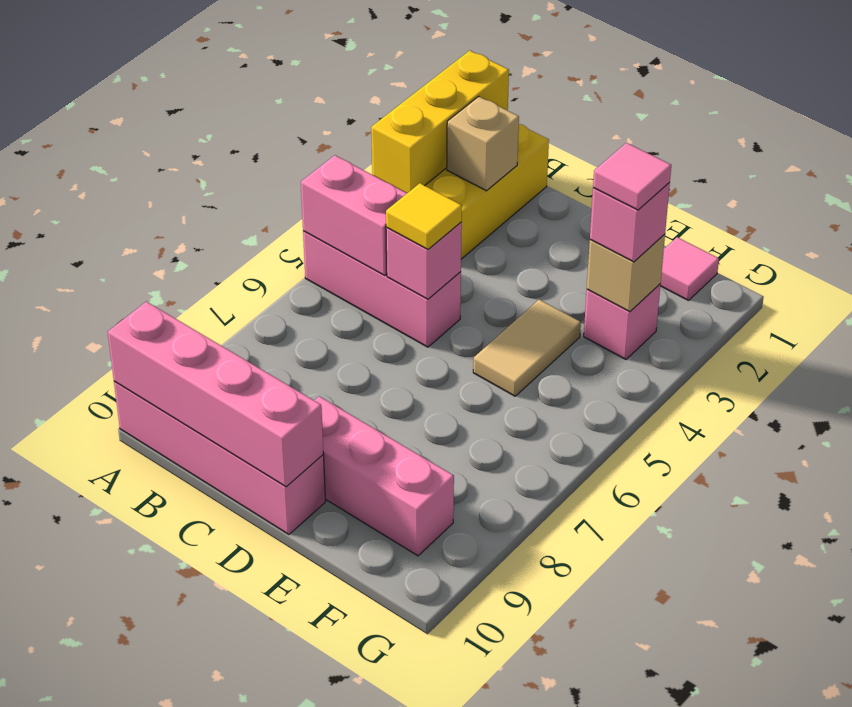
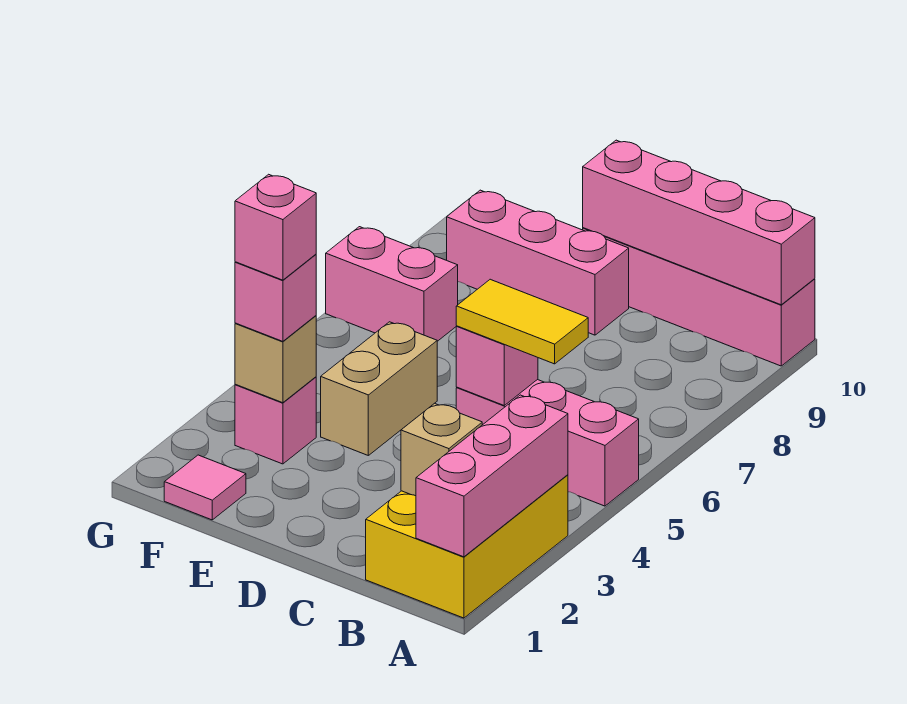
yellow 1x3 brick [371,50,509,193] -> pink 1x3 brick [416,395,568,557]
pink 1x2 brick [301,155,407,276] -> pink 1x2 brick moved to [326,227,458,341]
yellow 1x1 tile [386,183,462,249] -> yellow 1x2 tile [456,279,588,364]
tan 1x2 tile [473,300,581,396] -> tan 1x2 brick [321,322,437,455]
pink 1x1 tile [593,143,671,210] -> pink 1x1 brick [235,174,316,280]

